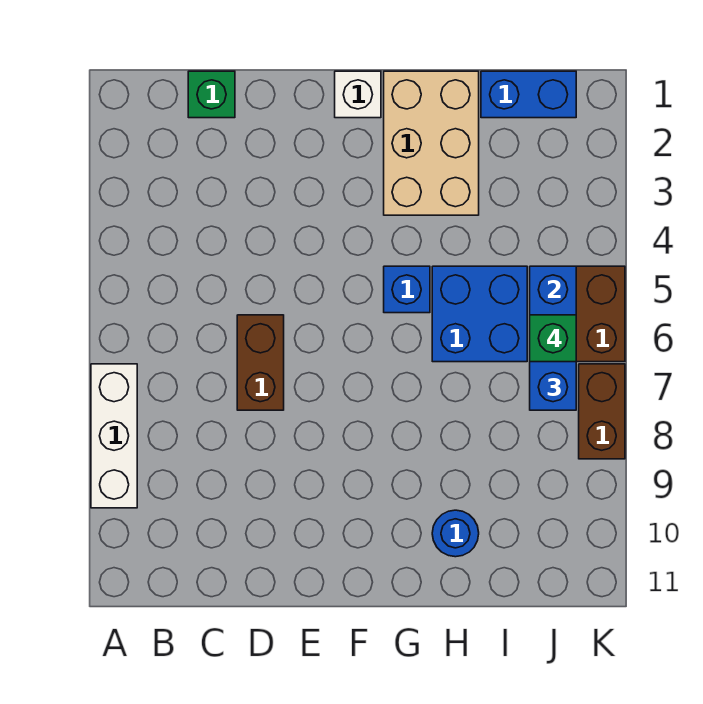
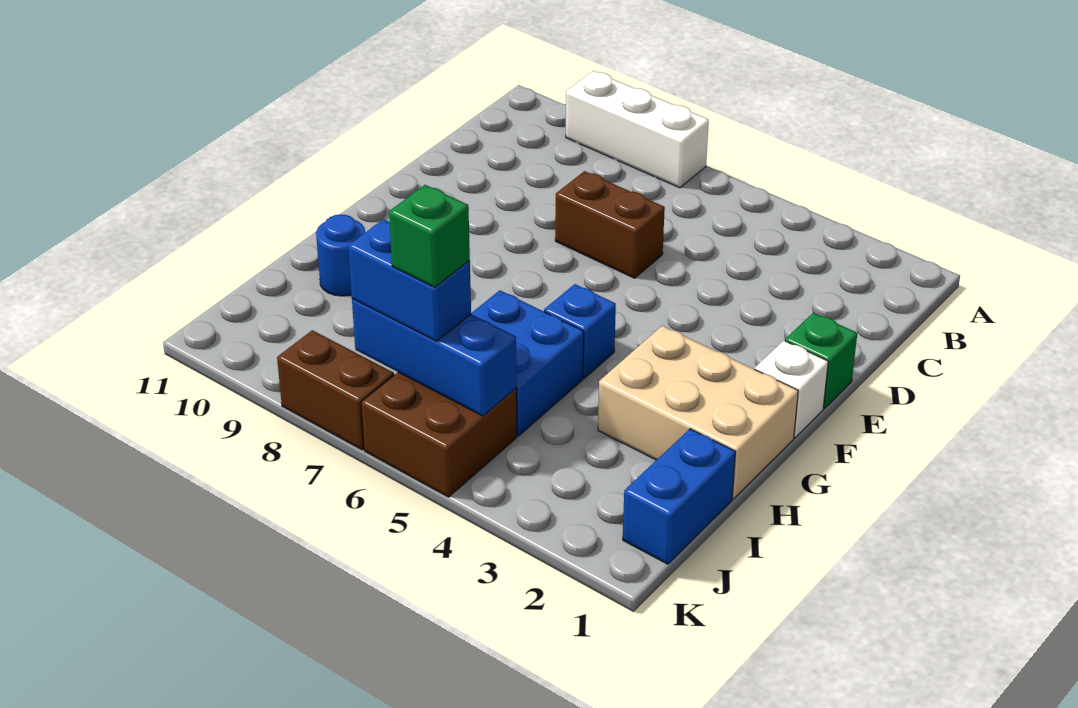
green 1x1 brick [188,71,235,118] -> green 1x1 brick moved to [785,313,857,408]

